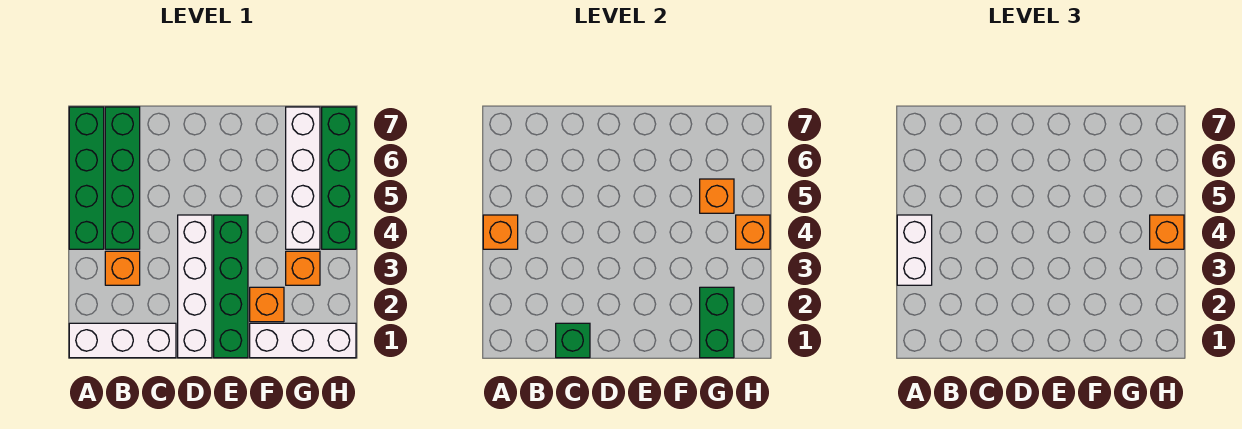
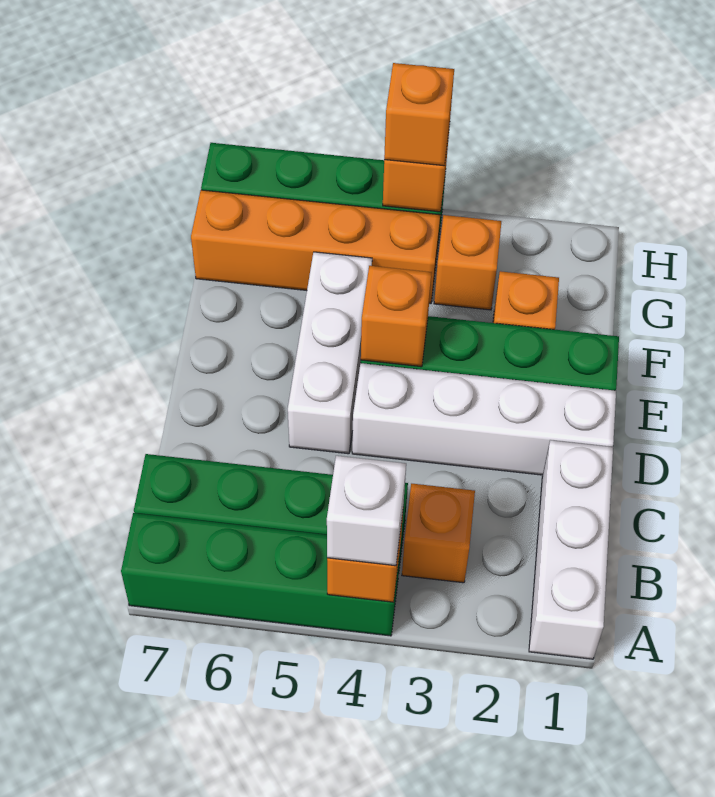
white 1x2 brick [897,215,932,285] -> white 1x1 brick [327,456,406,566]
green 1x1 brick [556,323,590,358] -> none
white 1x3 brick [250,323,356,358] -> white 1x3 brick moved to [288,252,372,454]
green 1x2 brick [700,287,734,358] -> none
white 1x4 brick [286,107,320,249] -> orange 1x4 brick [191,190,440,304]
orange 1x1 brick [700,179,734,213] -> orange 1x1 brick moved to [361,266,432,367]

